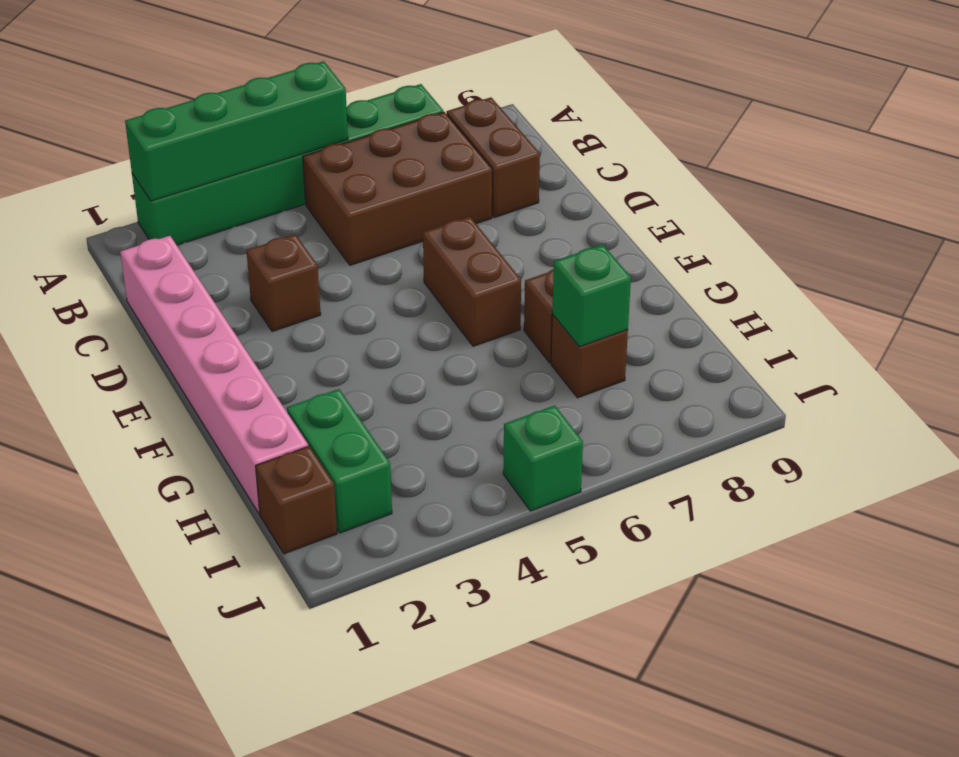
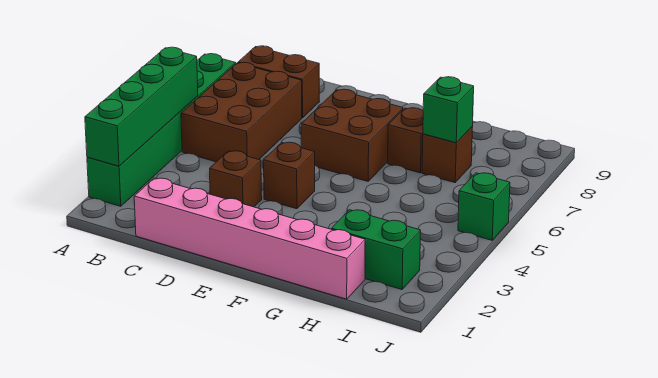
brown 1x2 brick [423,217,521,346] -> brown 2x2 brick [301,89,403,181]
brown 1x1 brick [256,446,337,554] -> brown 1x1 brick moved to [264,142,315,209]

